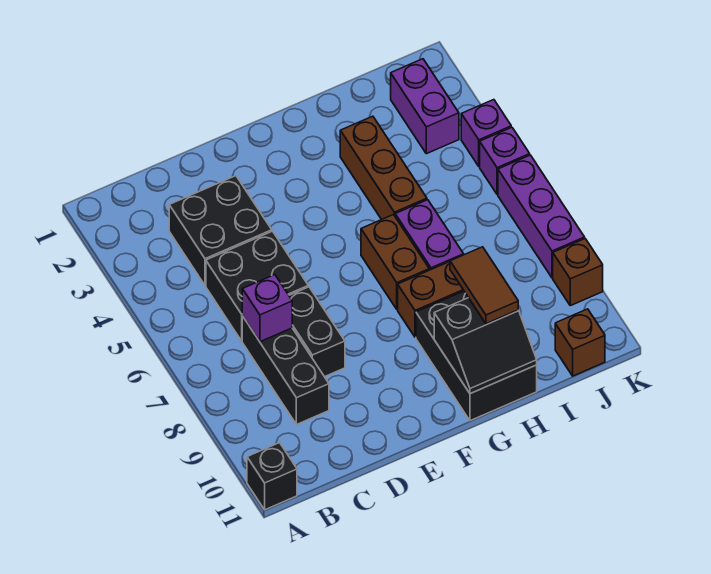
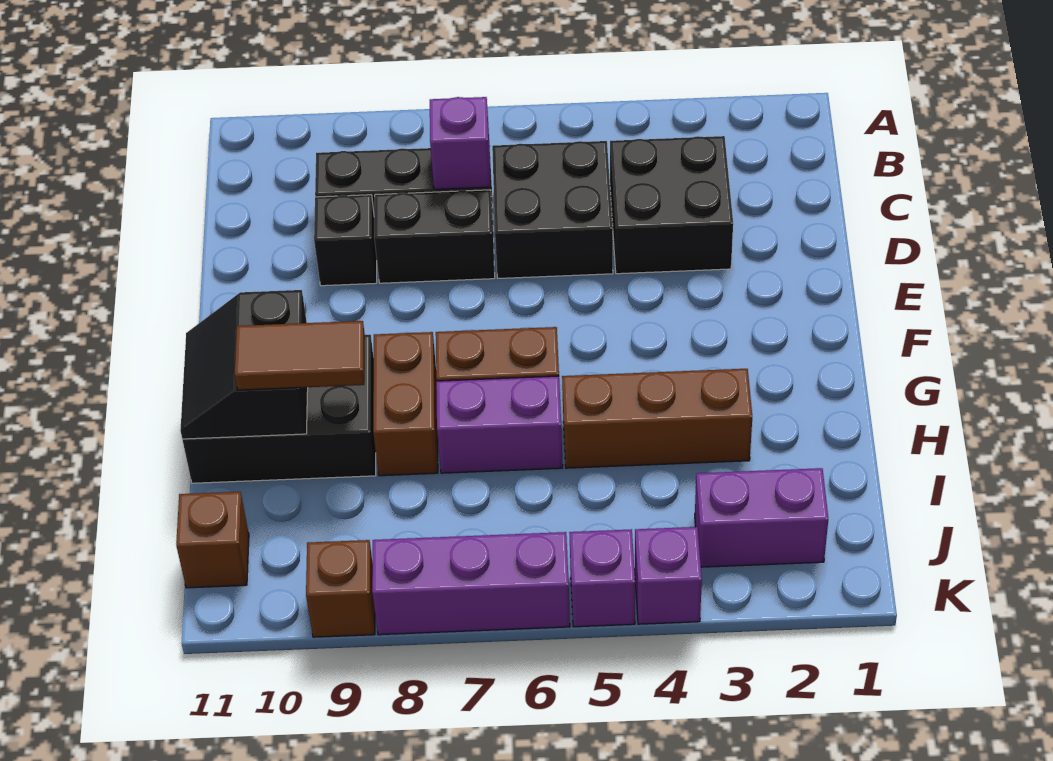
black 1x1 brick [247,443,297,510] -> black 1x1 brick moved to [314,195,377,286]

